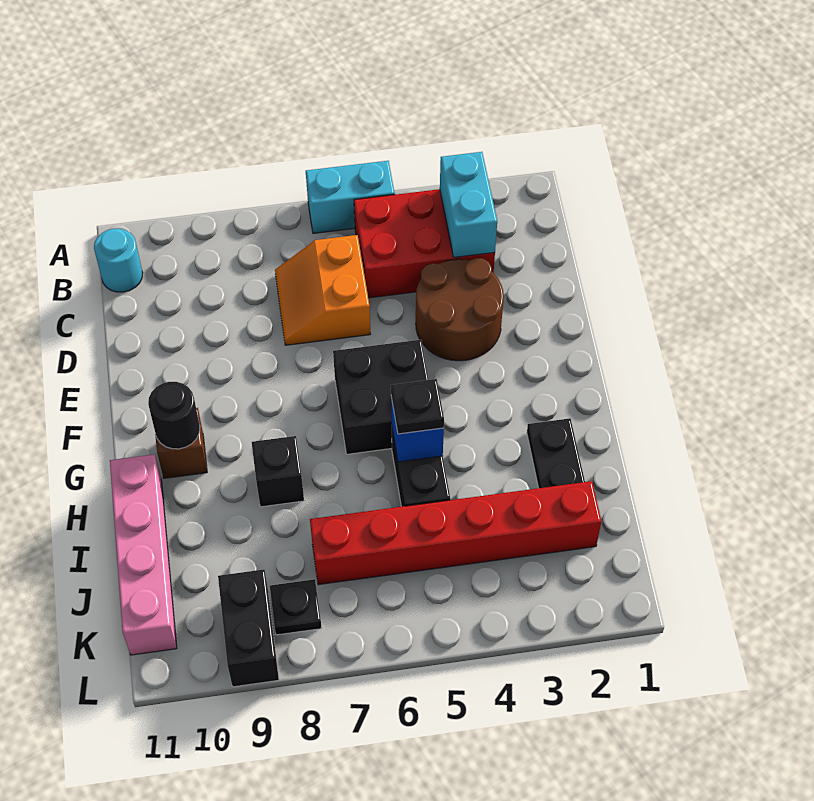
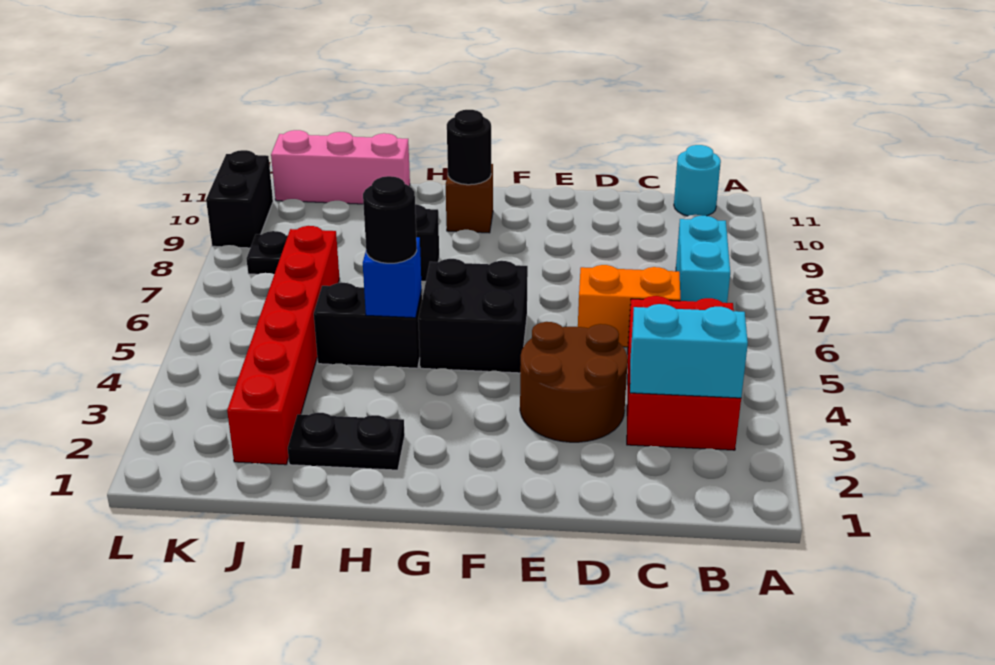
cyan 1x2 brick [306,161,395,233] -> cyan 1x2 brick moved to [676,216,730,303]
black 1x1 plate [391,379,444,434] -> black 1x1 round brick [363,176,417,263]
pink 1x4 brick [110,454,177,655] -> pink 1x3 brick [271,130,410,204]
black 1x2 brick [218,569,279,687] -> black 1x2 brick turned to [206,150,273,248]

